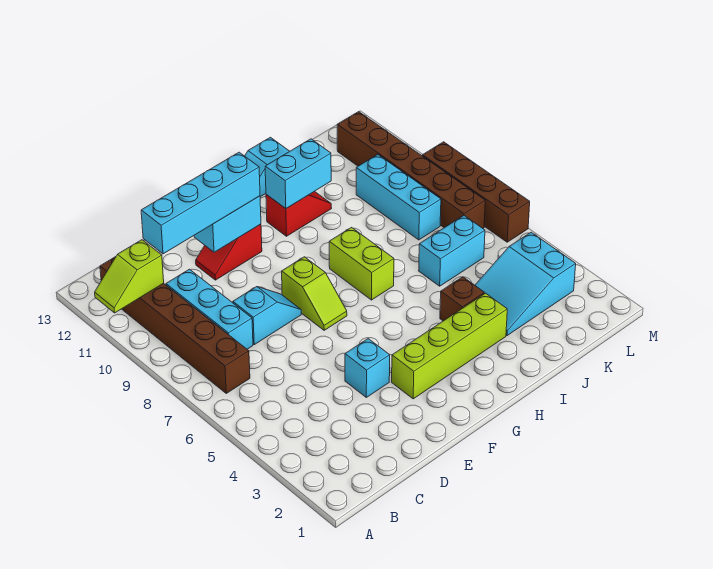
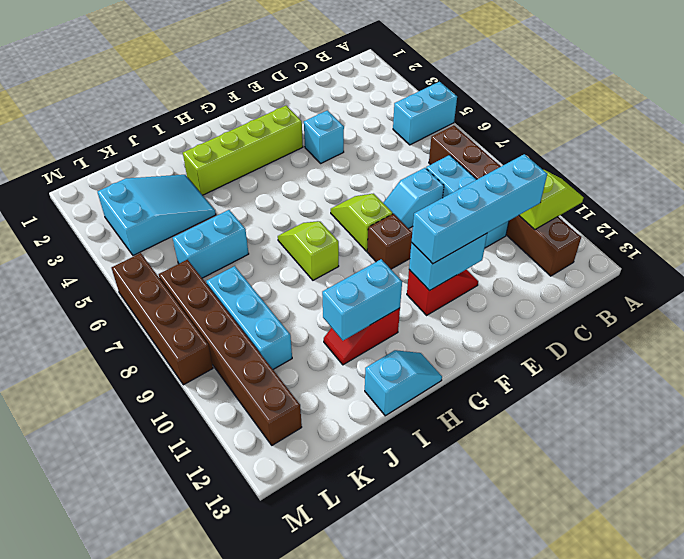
none -> cyan 1x2 brick [393,82,457,145]
lime 1x2 brick [329,227,394,300] -> lime 1x2 slope [278,221,339,280]
brown 1x1 brick [440,277,484,321] -> brown 1x1 brick moved to [367,214,412,269]

